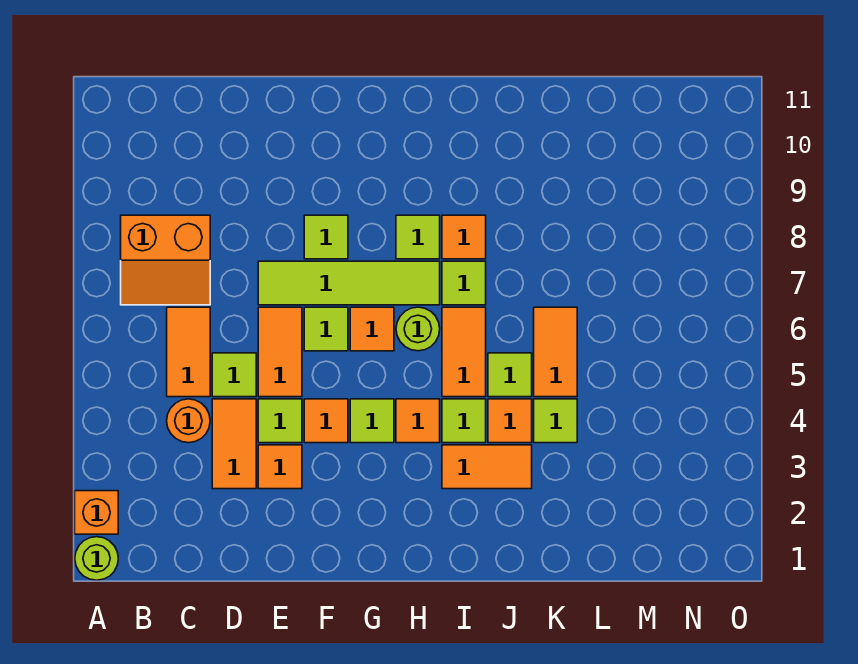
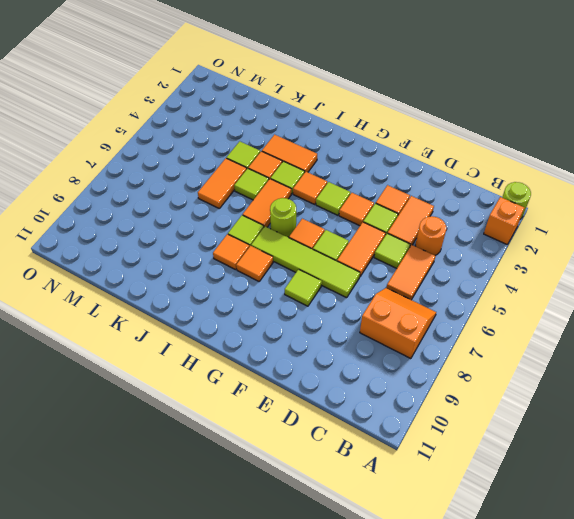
lime 1x1 tile [396,215,440,259] -> orange 1x1 tile [236,246,273,281]

